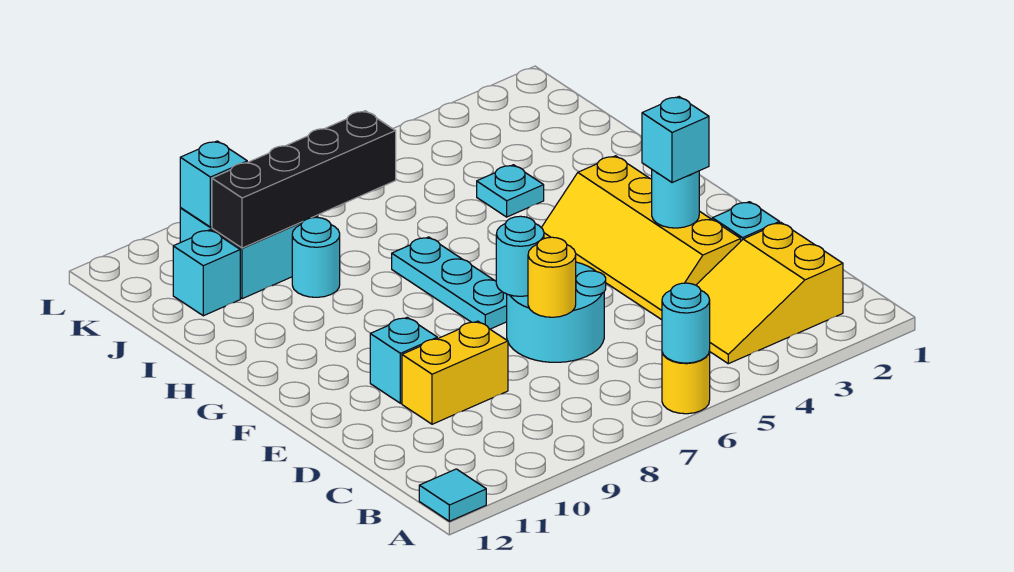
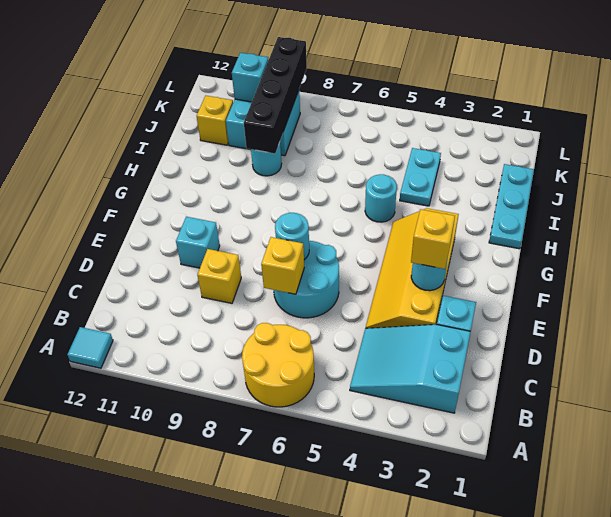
yellow 1x1 round brick [662,351,710,414] -> yellow 2x2 round brick [242,323,314,407]
cyan 1x1 round brick [662,283,710,363] -> cyan 1x1 round brick moved to [365,174,397,222]
yellow 2x3 slope [696,223,843,364] -> cyan 2x3 slope [350,324,470,413]
yellow 1x1 round brick [528,237,576,317] -> yellow 1x1 brick [261,237,304,294]
yellow 1x2 brick [402,321,508,424] -> yellow 1x1 brick [198,249,241,303]
cyan 1x1 brick [642,97,709,183] -> yellow 1x1 brick [411,209,455,269]
cyan 1x3 plate [392,237,507,329] -> cyan 1x3 plate moved to [489,164,534,249]
cyan 1x1 plate [477,165,544,217] -> cyan 1x2 plate [400,148,441,206]
black 1x4 brick [212,111,396,248] -> black 1x4 brick turned to [244,37,307,153]
cyan 1x1 brick [173,230,240,316] -> yellow 1x1 brick [197,96,233,145]

